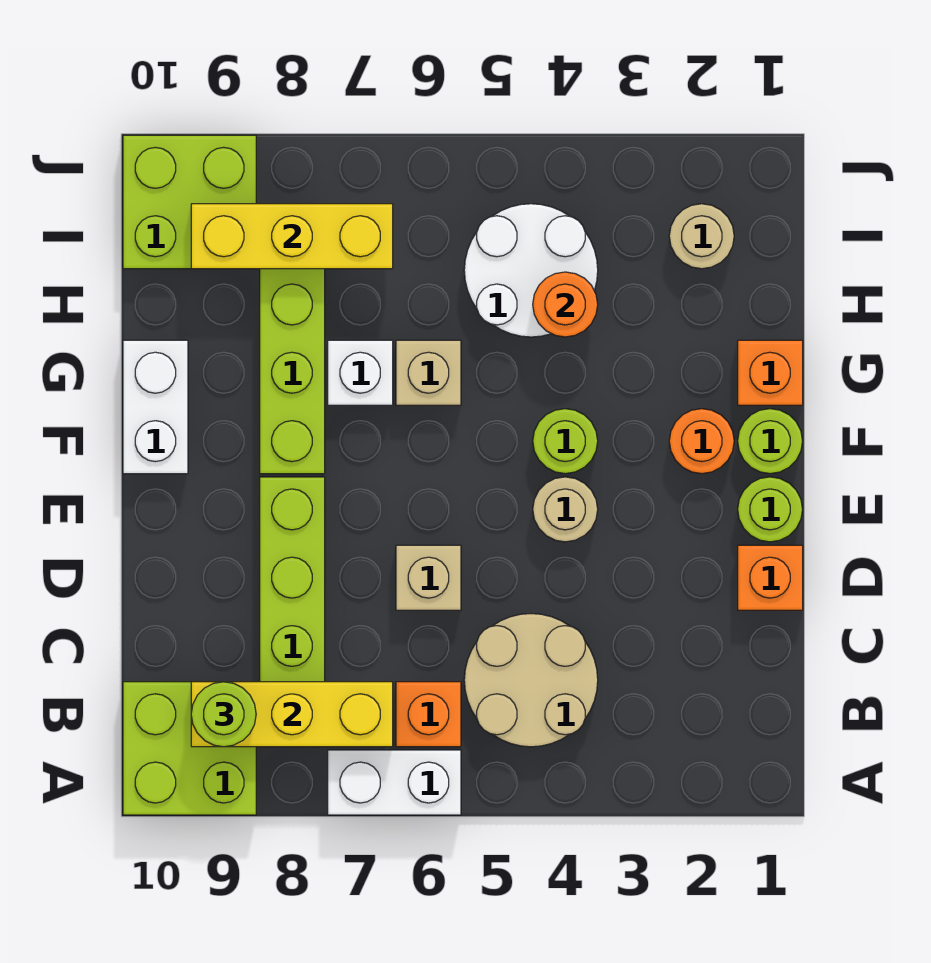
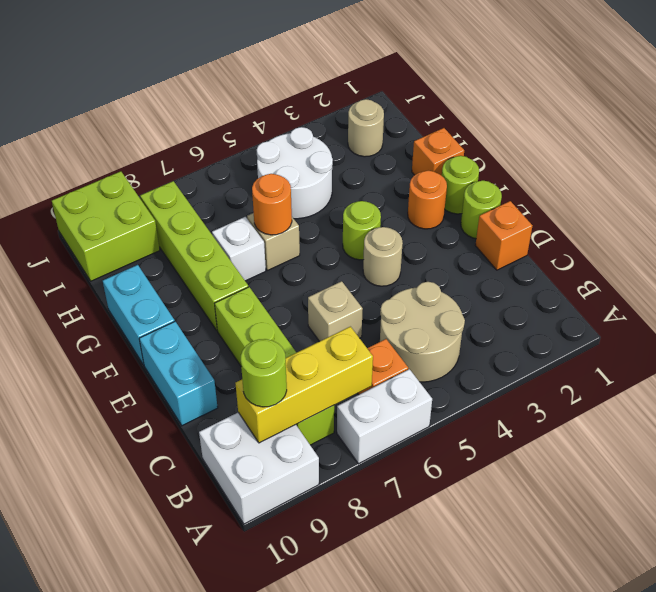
lime 2x2 brick [123,682,256,815] -> white 2x2 brick [199,412,319,524]
none -> cyan 1x2 brick [139,322,218,426]
white 1x2 brick [123,340,188,474] -> cyan 1x2 brick [103,265,175,365]
orange 1x1 round brick [533,272,598,337] -> orange 1x1 round brick moved to [252,174,292,235]
yellow 1x3 brick [191,204,393,269] -> none

